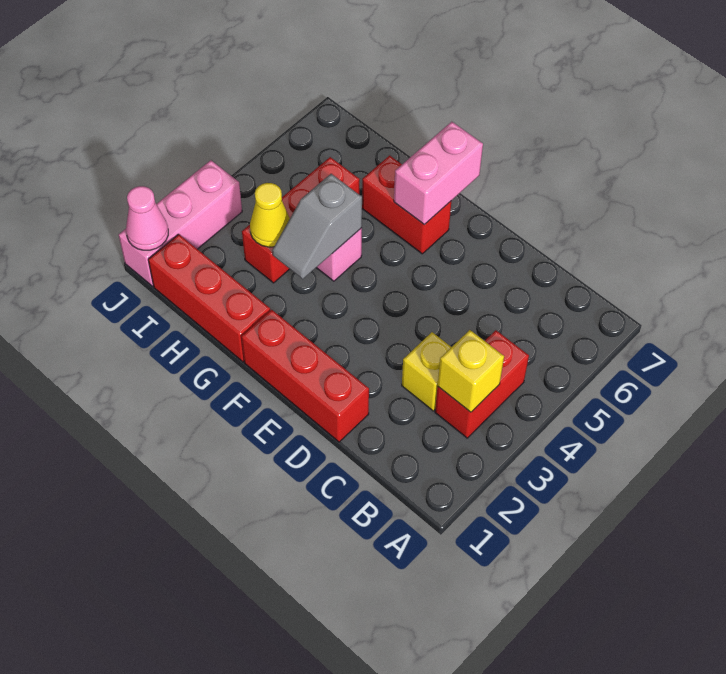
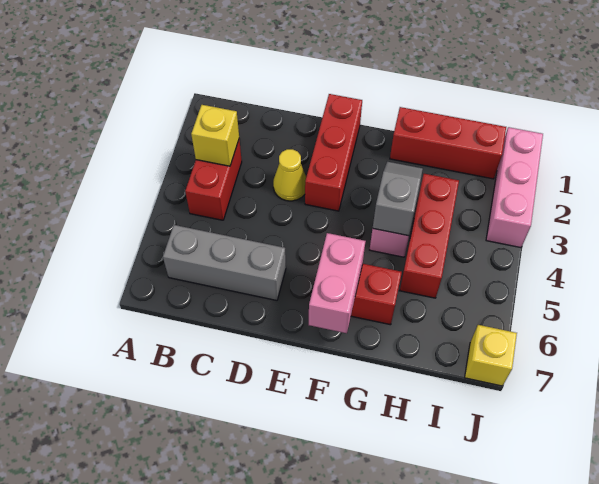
none -> grey 1x3 brick [163,225,286,300]
yellow 1x1 brick [402,332,451,411] -> yellow 1x1 brick moved to [465,325,517,386]
red 1x3 brick [241,310,369,442] -> red 1x3 brick turned to [305,94,362,211]
yellow 1x1 cone [250,183,290,247] -> yellow 1x1 cone moved to [273,149,306,201]
pink 1x1 cone [126,186,168,250] -> none

